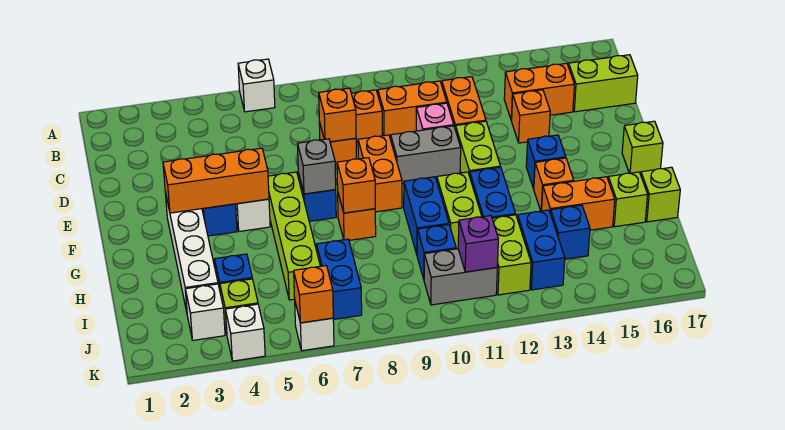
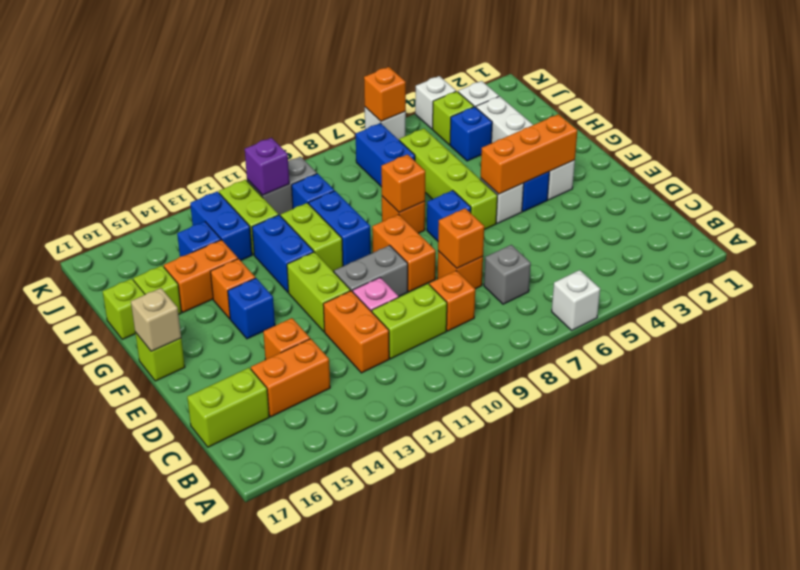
orange 1x2 brick [378,81,447,138] -> lime 1x2 brick [372,284,447,359]
grey 1x1 brick [298,139,336,194] -> grey 1x1 brick moved to [484,245,531,304]
none -> tan 1x1 brick [131,288,181,351]

